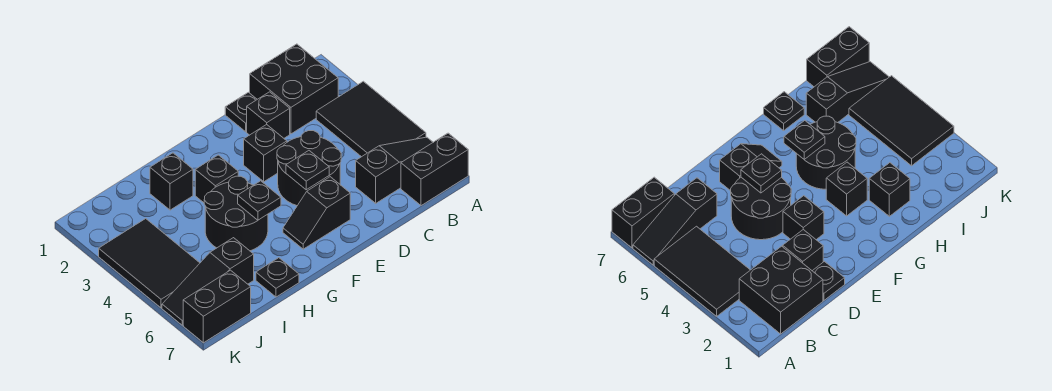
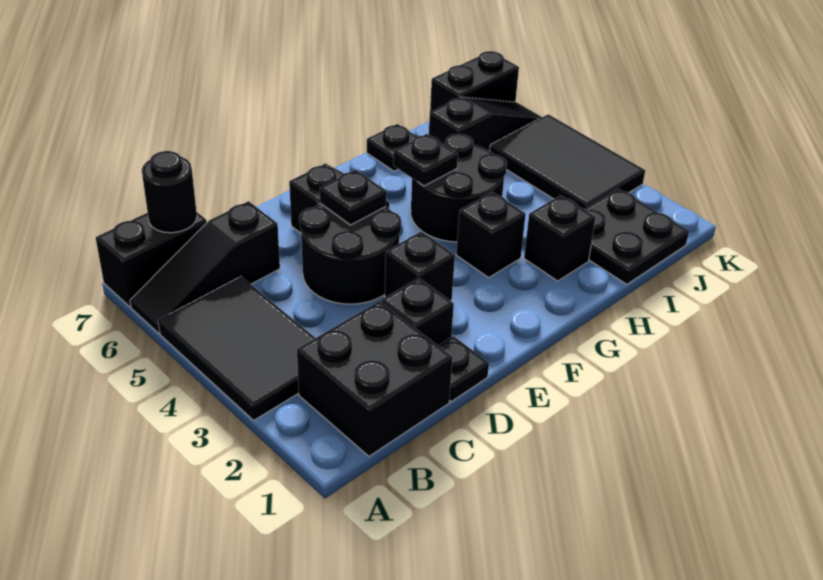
none -> black 1x1 round brick [142,151,197,233]
none -> black 2x2 plate [584,189,689,284]

